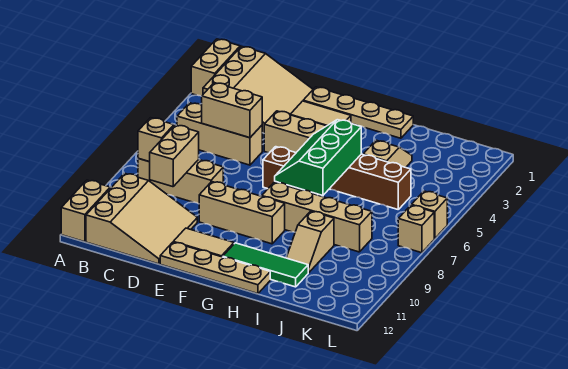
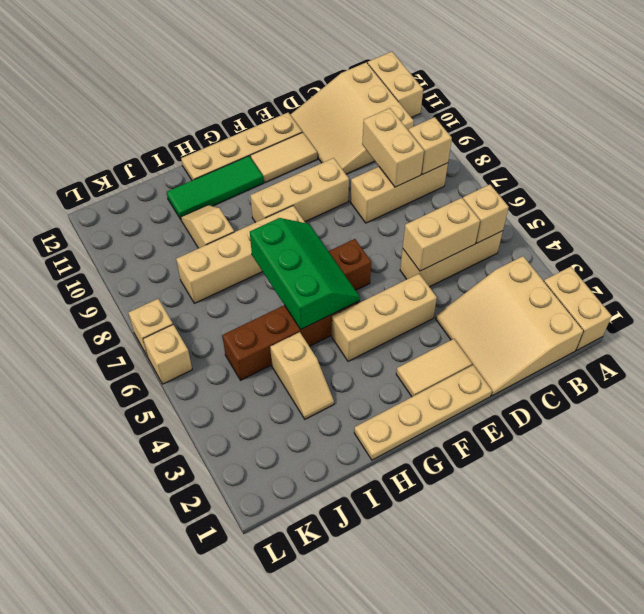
none -> tan 1x1 brick [463,185,509,243]

